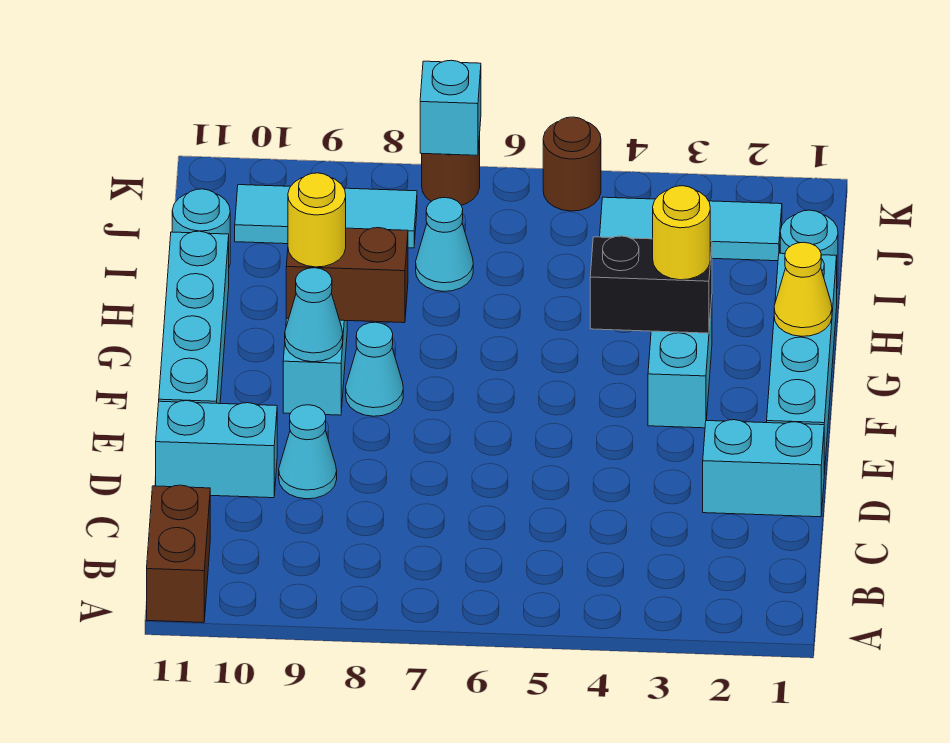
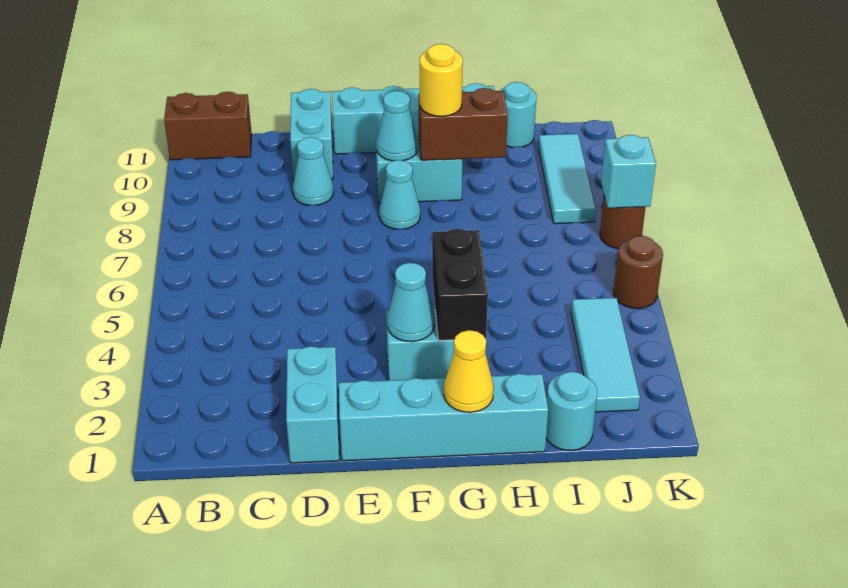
yellow 1x1 round brick [653,186,710,280] -> none
brown 1x2 brick [286,228,408,323] -> brown 1x2 brick turned to [419,88,508,160]
cyan 1x1 cone [416,198,473,291] -> cyan 1x1 cone moved to [387,263,435,342]

